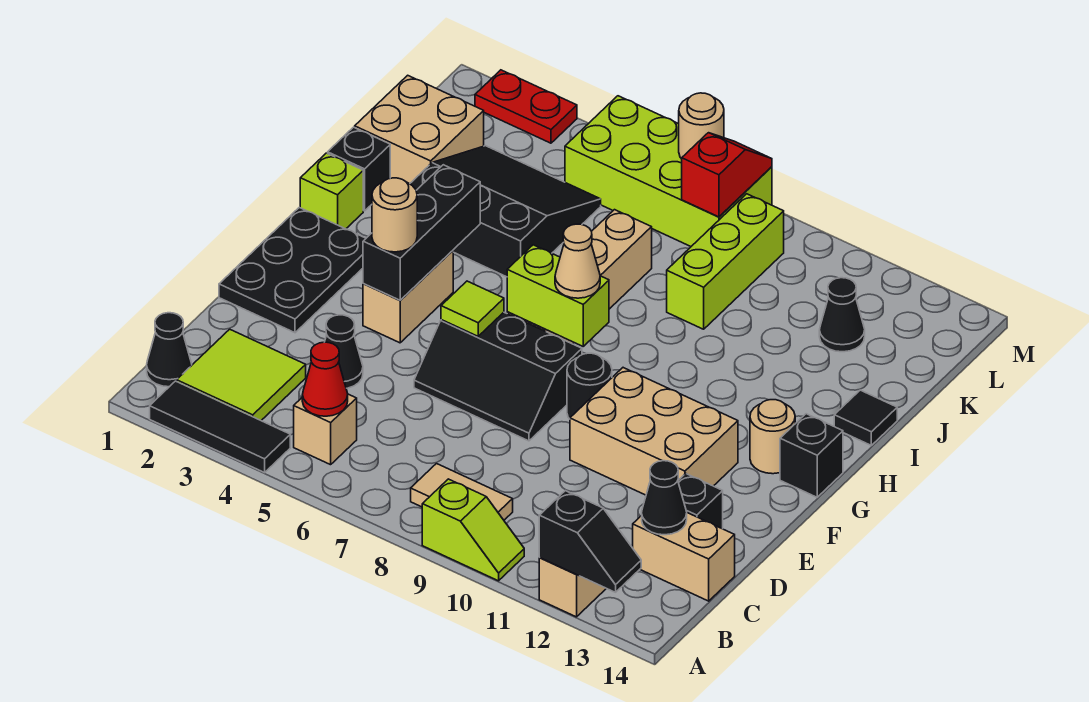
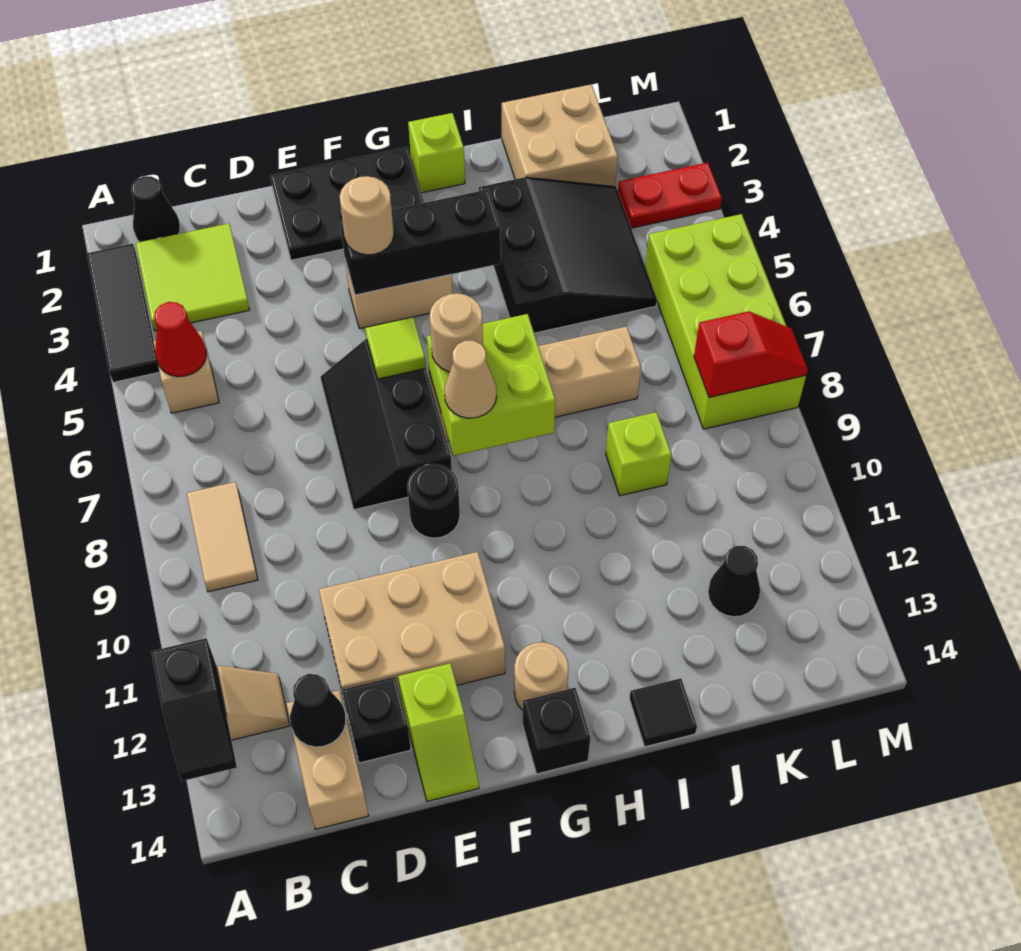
lime 1x2 slope [422,479,524,581] -> lime 1x2 slope moved to [398,663,479,801]
black 1x1 cone [325,315,363,388] -> none
tan 2x3 brick [570,368,738,495] -> tan 2x3 brick turned to [319,552,505,701]
lime 1x2 brick [507,245,609,346] -> lime 2x2 brick [427,314,556,456]
black 1x1 brick [328,127,390,211] -> none
lime 1x3 brick [667,194,784,329] -> lime 1x1 brick [606,412,672,496]
red 1x2 plate [475,70,577,143] -> red 1x2 plate turned to [618,163,722,228]
tan 1x1 round brick [679,93,724,159] -> tan 1x1 round brick moved to [429,293,483,372]

